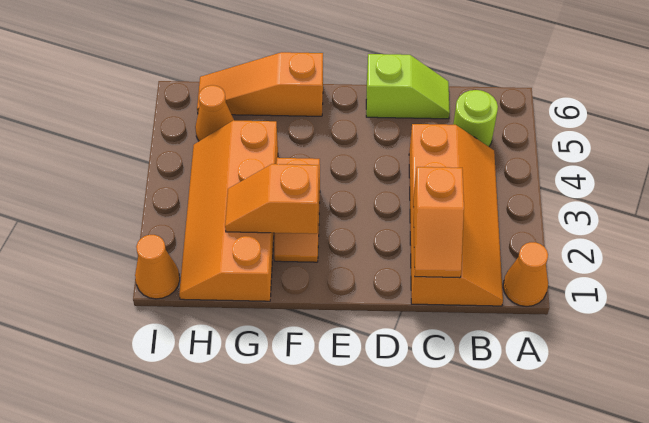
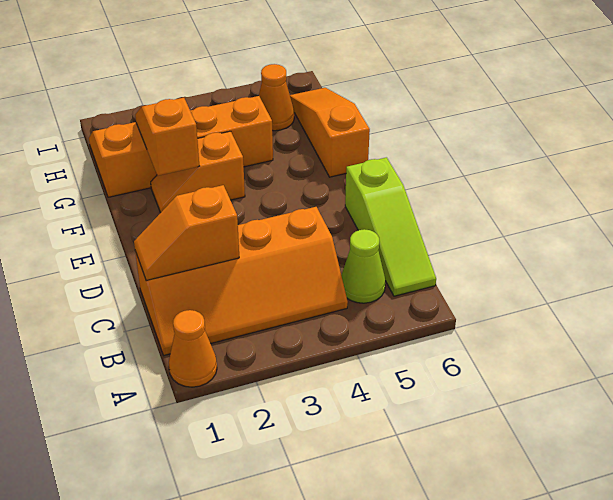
lime 1x1 round brick [453,90,498,147] -> lime 1x1 cone [341,229,385,303]
lime 1x2 slope [366,54,450,119] -> lime 1x3 slope [345,157,436,296]
orange 1x1 cone [135,235,180,299] -> none

